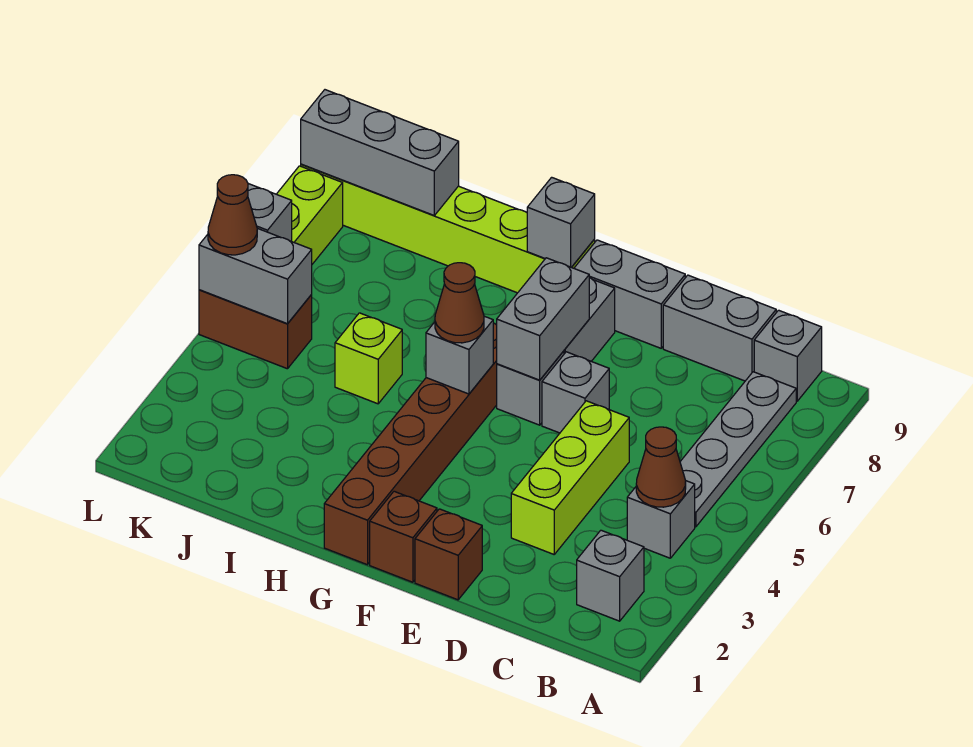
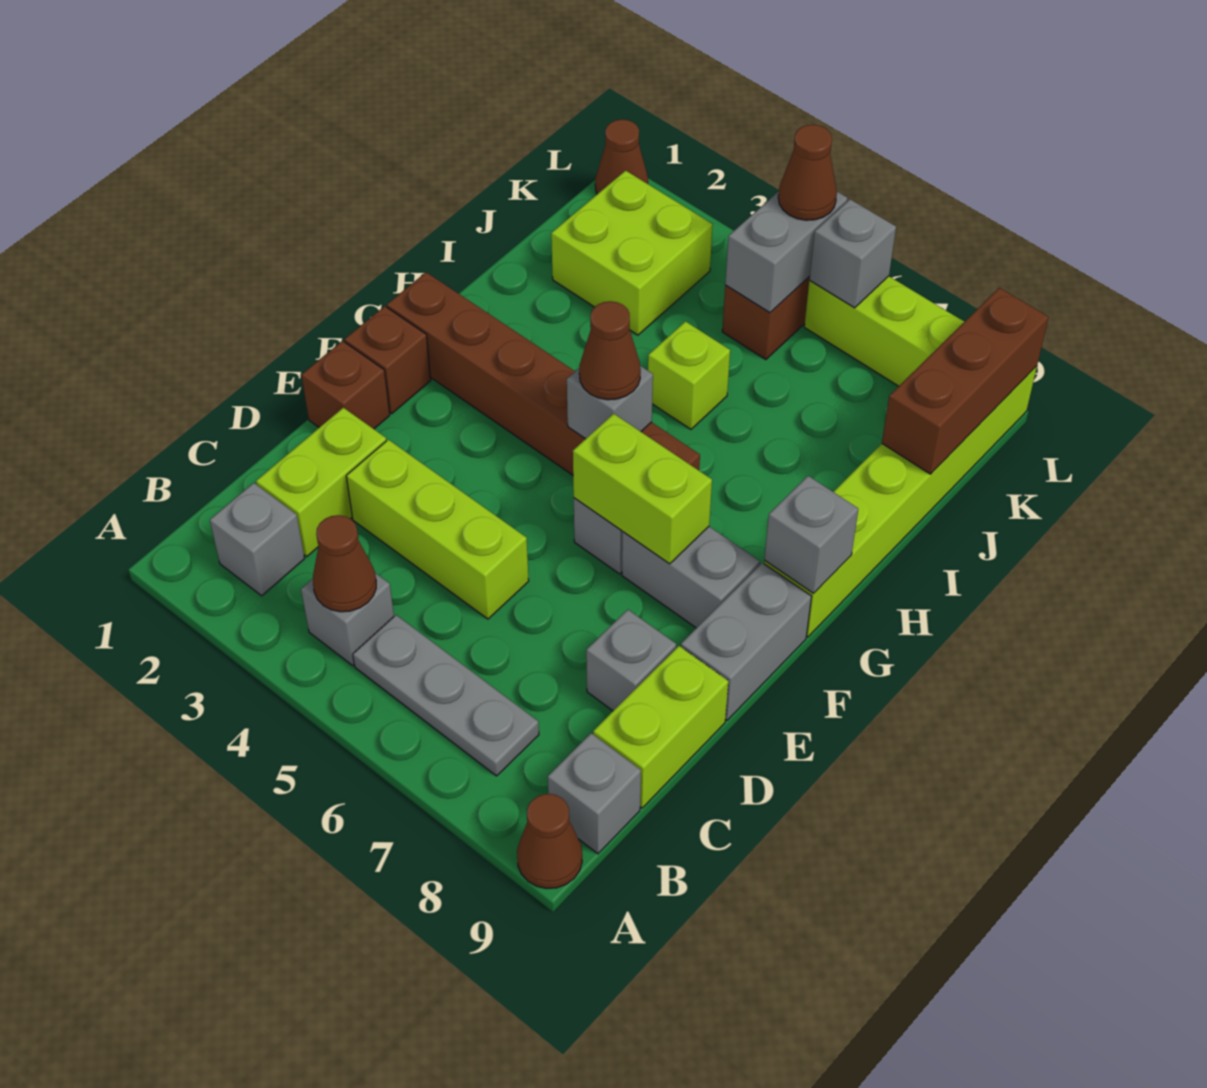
none -> brown 1x1 cone [517,794,582,888]
grey 1x4 plate [680,372,796,527] -> grey 1x3 plate [353,615,539,776]
none -> lime 1x2 brick [256,408,386,557]
grey 1x2 brick [663,275,776,381] -> lime 1x2 brick [593,646,728,808]
grey 1x1 brick [542,352,609,433] -> grey 1x1 brick moved to [586,610,676,711]
grey 1x2 brick [497,258,589,380] -> lime 1x2 brick [573,414,712,564]
none -> lime 2x2 brick [551,171,713,335]
grey 1x3 brick [301,90,459,215] -> brown 1x3 brick [882,288,1049,474]
none -> brown 1x1 cone [595,119,648,194]

